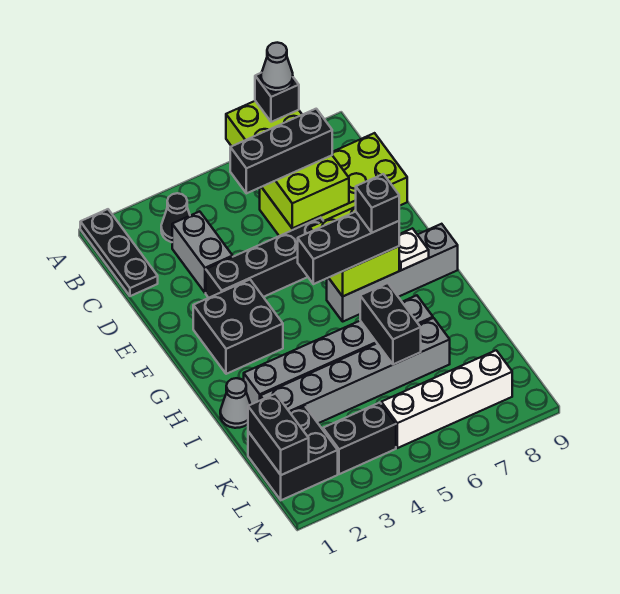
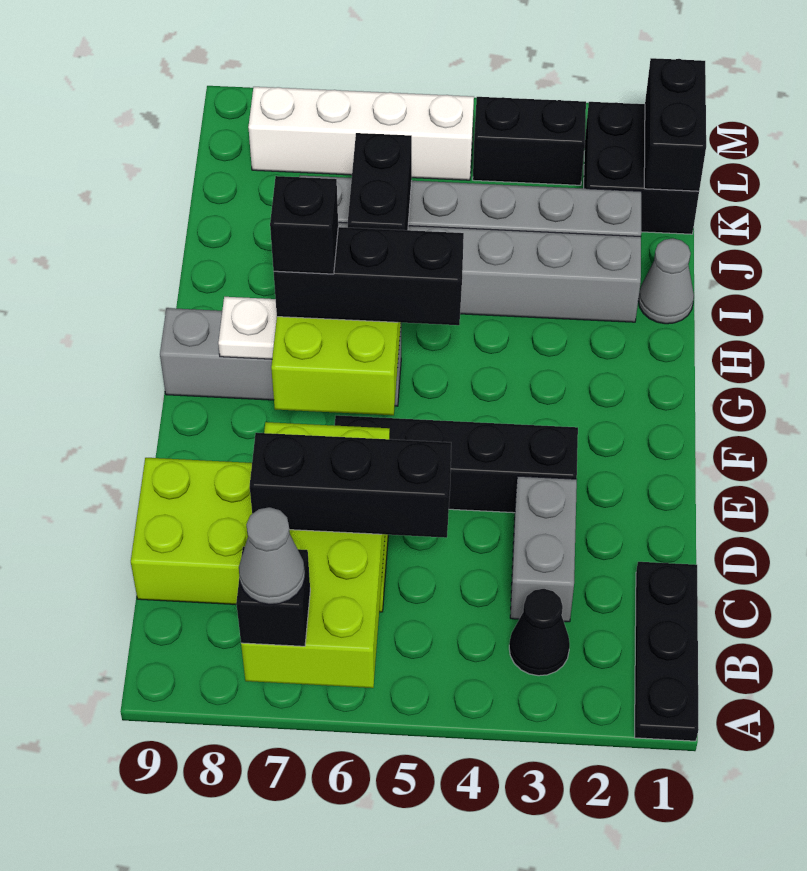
black 2x2 brick [193,280,283,374] -> none

